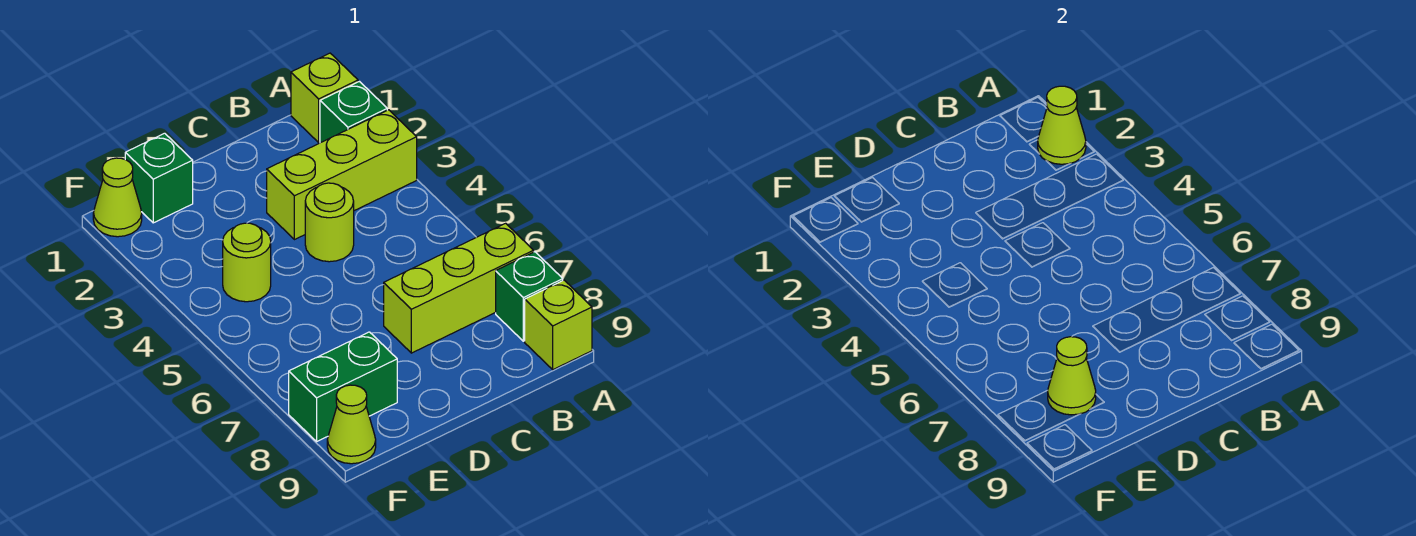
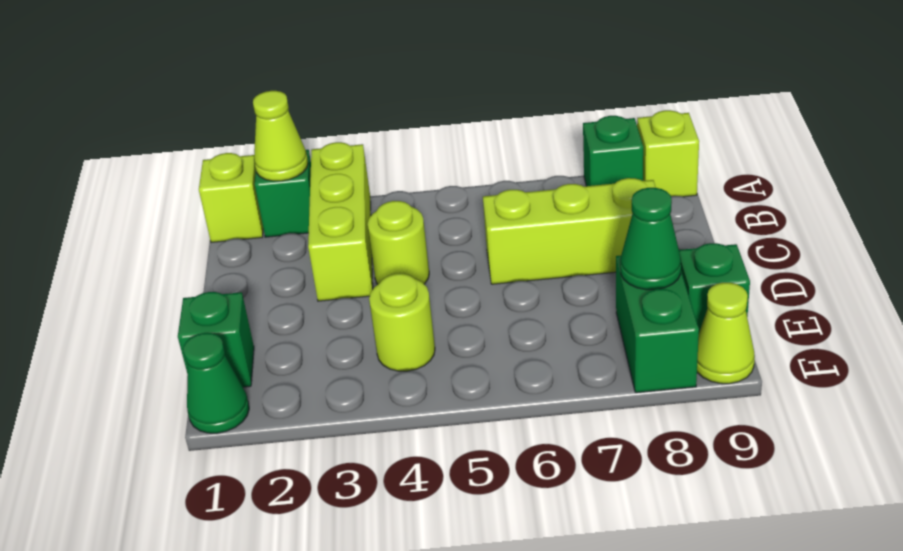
lime 1x3 brick [384,223,534,353] -> lime 1x3 brick turned to [483,178,656,284]
lime 1x1 cone [1048,337,1096,415] -> green 1x1 cone [621,188,681,290]
none -> green 1x1 brick [679,243,750,332]
lime 1x1 cone [93,158,142,237] -> green 1x1 cone [183,333,249,433]

